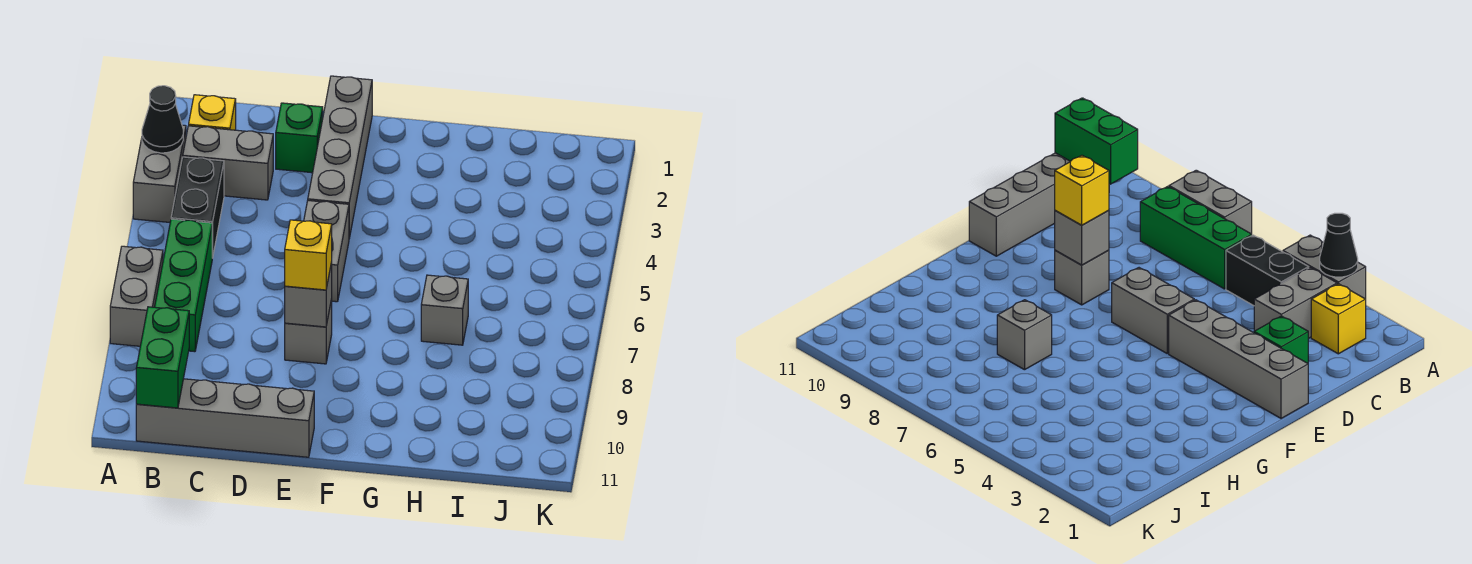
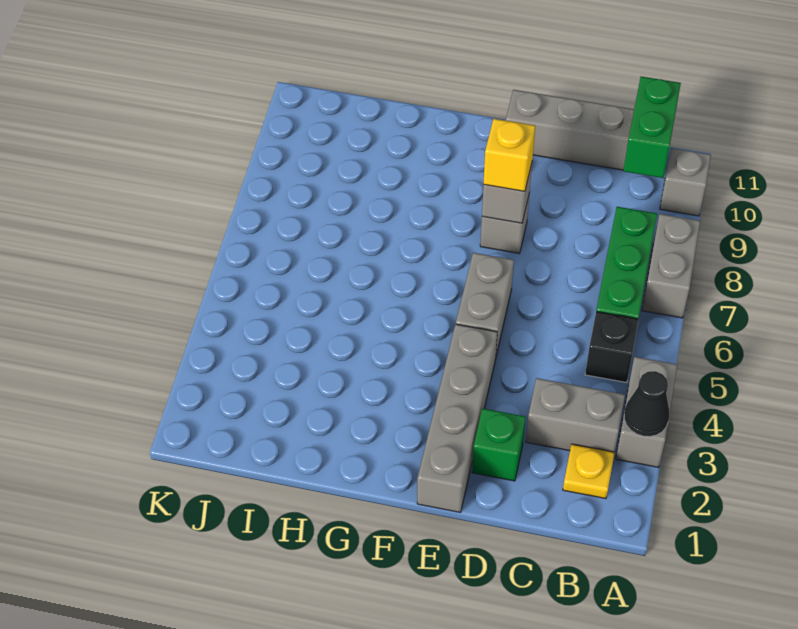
yellow 1x1 brick [189,95,236,130] -> yellow 1x1 plate [563,444,615,499]
black 1x2 brick [171,157,224,258] -> black 1x1 brick [585,312,639,383]
grey 1x1 brick [421,275,468,345] -> grey 1x1 brick moved to [660,148,711,216]

